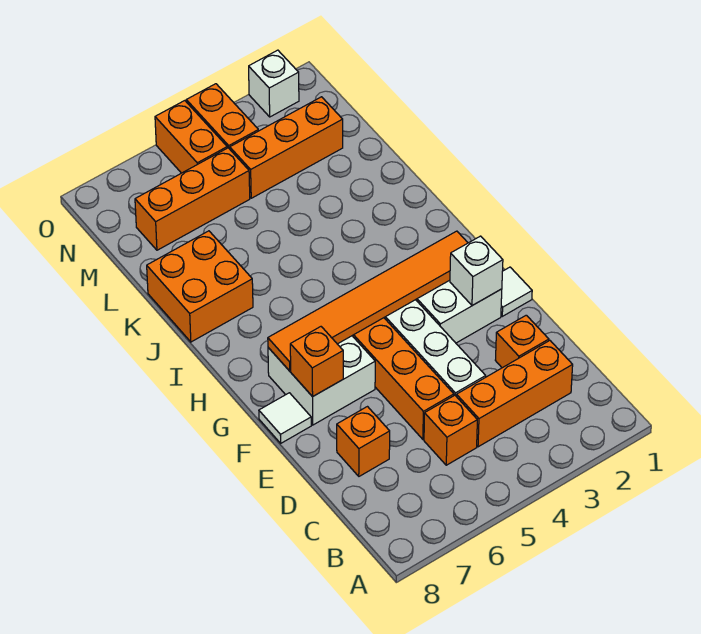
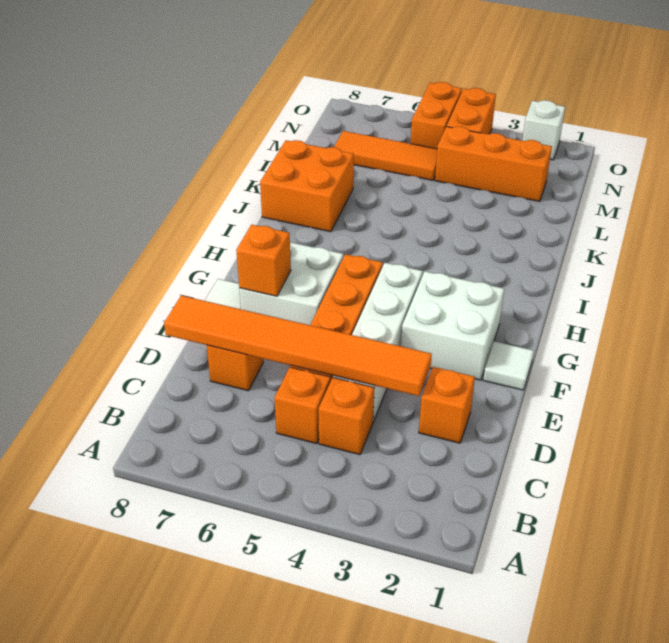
orange 1x3 brick [456,341,573,447] -> orange 1x1 brick [319,378,374,455]
white 1x1 brick [450,236,503,306] -> none
orange 1x6 tile [268,231,468,371] -> orange 1x6 tile moved to [164,296,432,396]
orange 1x3 brick [135,148,250,250] -> orange 1x3 tile [334,131,437,180]

